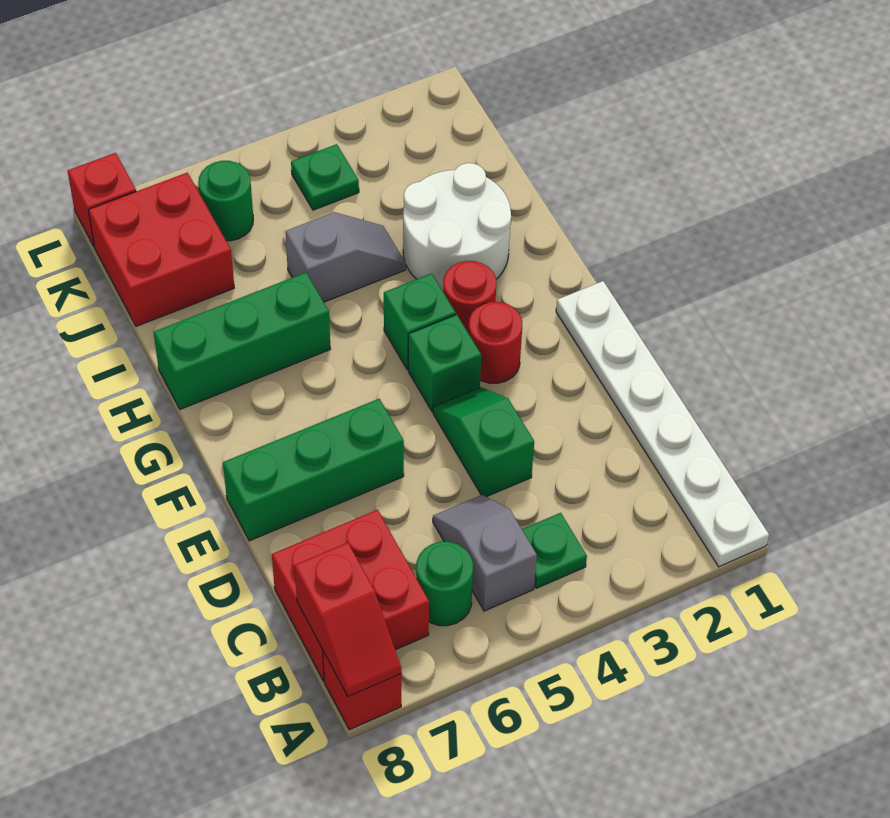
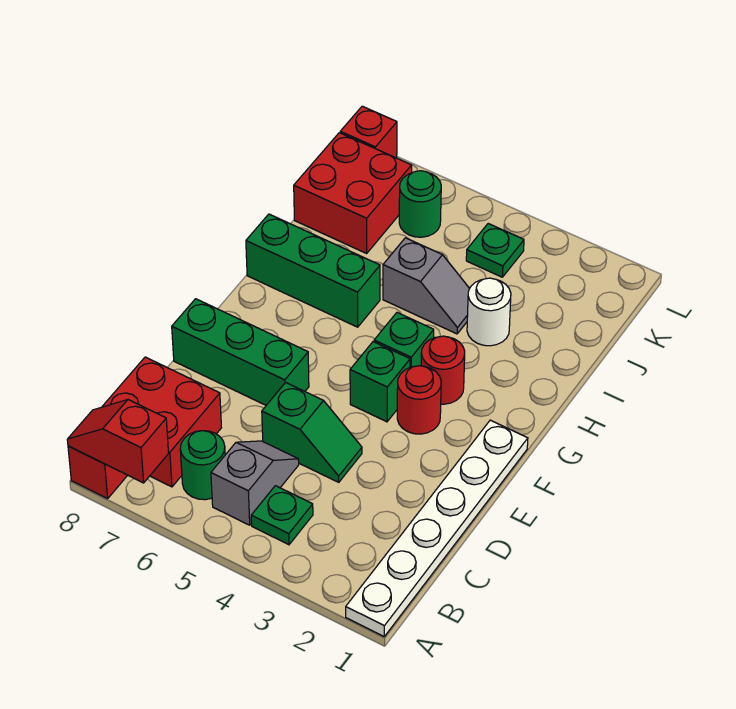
red 1x2 slope [294,543,401,697] -> red 1x2 slope turned to [67,400,169,483]
green 1x2 slope [433,387,534,497] -> green 1x2 slope turned to [262,383,362,482]
white 2x2 round brick [403,163,511,291] -> white 1x1 round brick [467,278,511,346]

